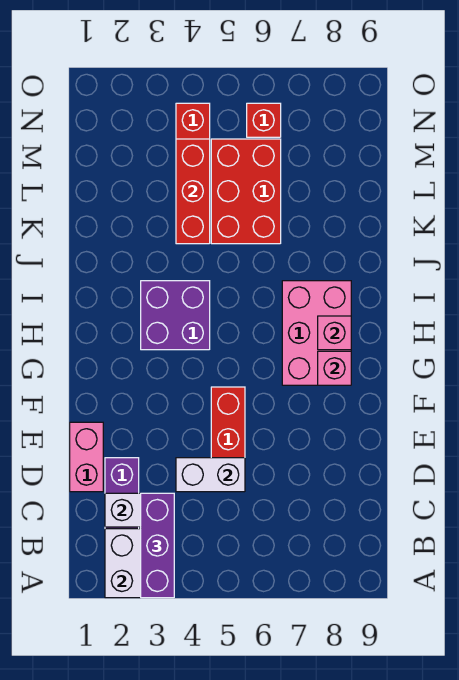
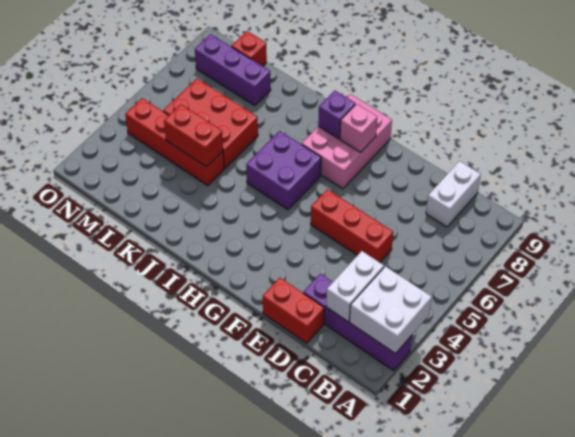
purple 1x3 brick [141,493,174,598] -> purple 1x3 brick moved to [195,34,271,106]
pink 1x2 brick [70,422,103,492] -> red 1x2 brick [263,278,324,343]
white 1x2 brick [176,458,245,492] -> white 1x2 brick moved to [426,161,481,227]
pink 2x3 brick [282,281,351,385] -> pink 2x3 brick turned to [302,94,392,189]
purple 2x2 brick [141,281,210,350] -> purple 2x2 brick moved to [246,131,321,210]
pink 1x1 brick [318,316,351,350] -> purple 1x1 brick [318,91,355,139]
red 1x3 brick [176,139,210,244] -> red 1x2 brick [164,105,223,167]
red 1x1 brick [247,103,281,137] -> red 1x1 brick moved to [231,31,267,66]

